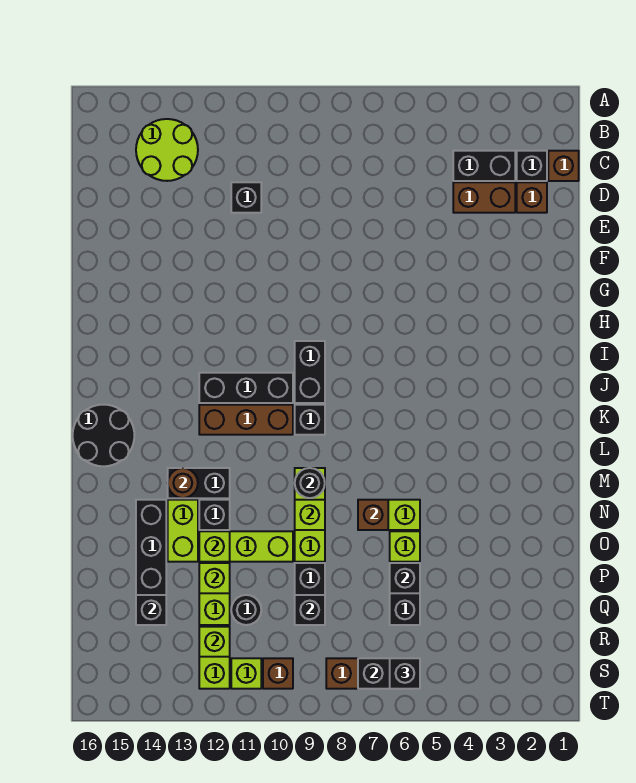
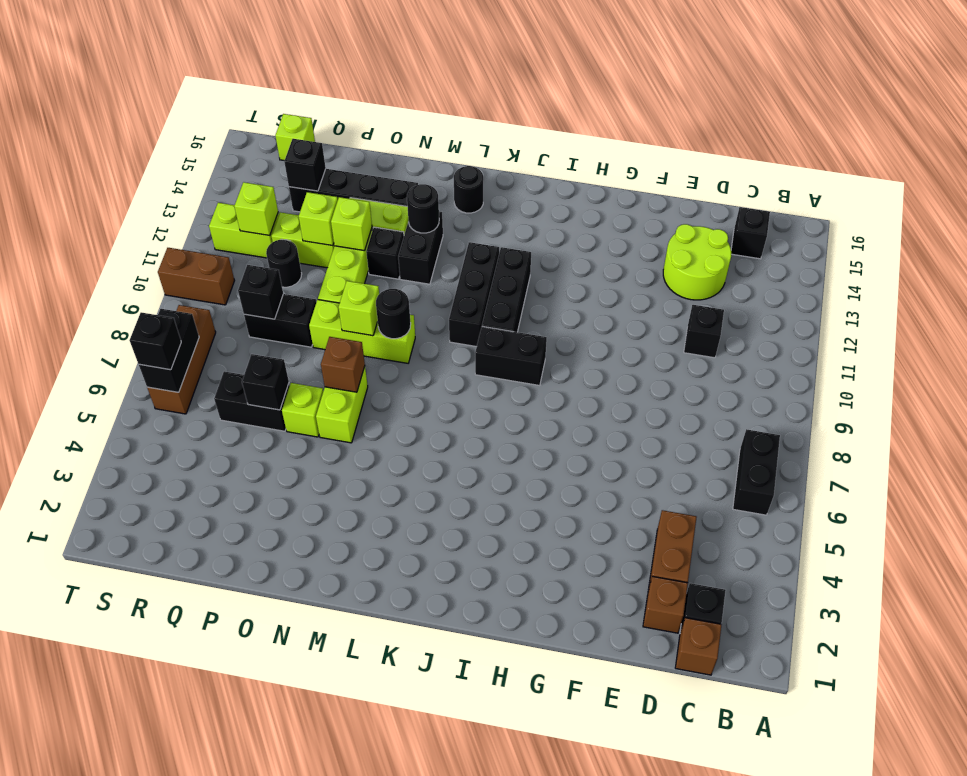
lime 2x2 round brick [136,119,198,181] -> lime 2x2 round brick moved to [663,224,731,300]
black 1x2 brick [453,151,515,181] -> black 1x2 brick moved to [733,429,780,515]
black 1x1 brick [295,405,325,435] -> black 1x1 brick moved to [731,207,770,259]
brown 1x3 brick [199,405,293,435] -> black 1x3 brick [449,242,499,347]
black 2x2 round brick [73,405,134,466] -> black 1x1 round brick [454,166,483,213]
brown 1x1 round brick [168,468,198,498] -> black 1x1 round brick [407,184,439,233]
brown 1x1 brick [263,658,293,689] -> brown 1x2 brick [158,248,235,305]
lime 1x1 brick [231,658,261,689] -> lime 1x1 brick moved to [275,114,315,161]

